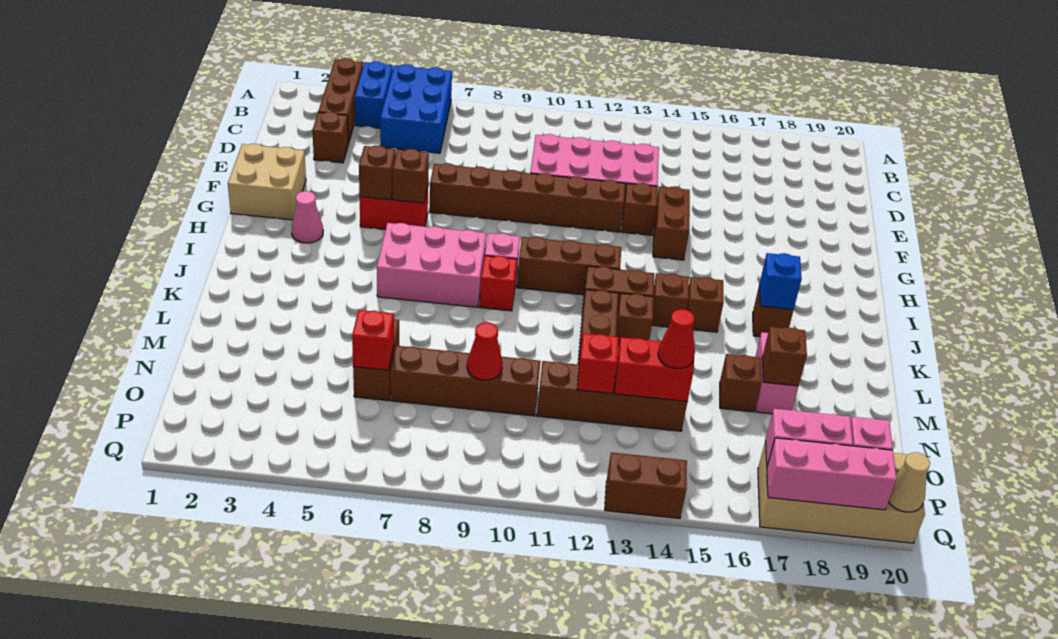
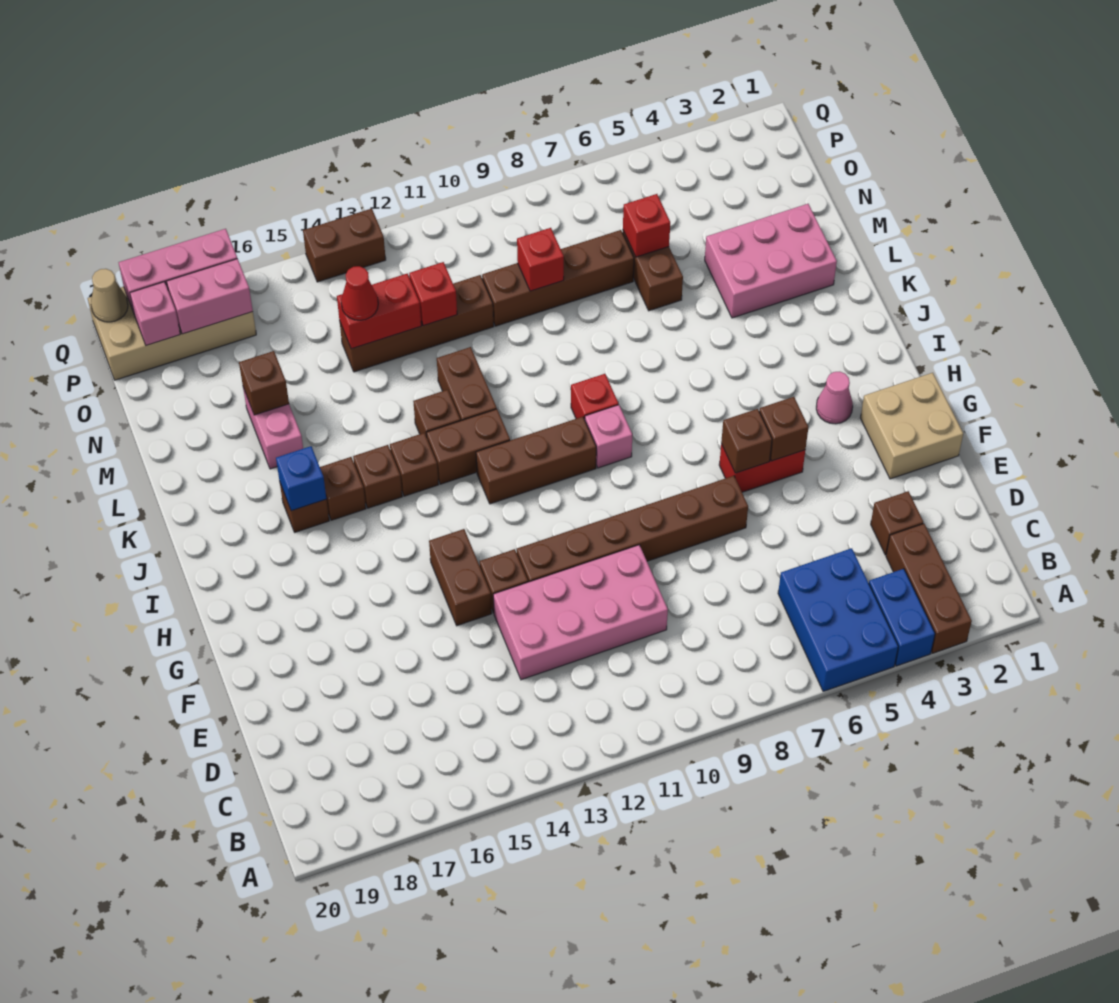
pink 2x3 brick [377,223,486,307] -> pink 2x3 brick moved to [705,204,837,318]
brown 1x1 brick [720,354,761,412] -> brown 1x1 brick moved to [320,457,366,520]
red 1x1 cone [467,322,503,380] -> red 1x1 brick [517,228,564,291]

